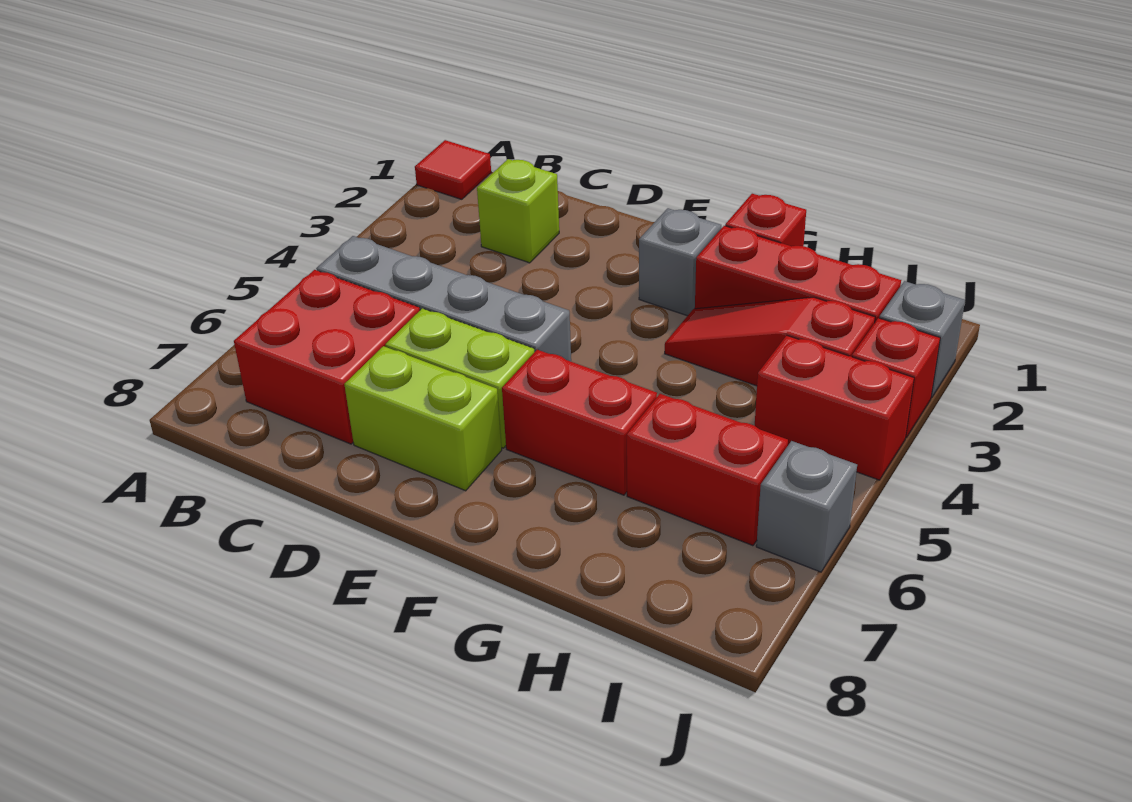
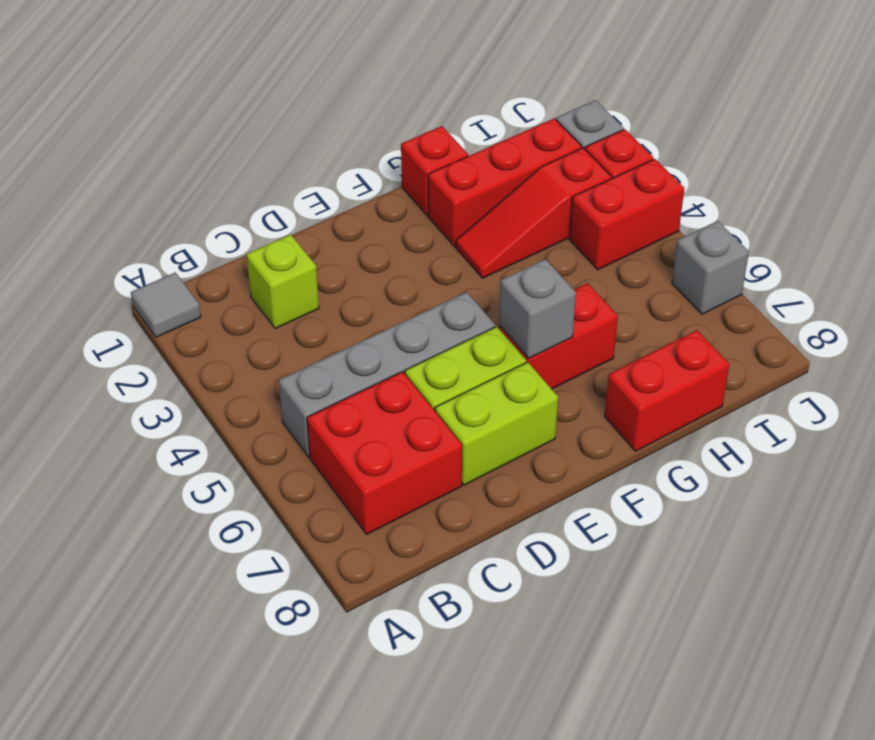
red 1x1 tile [415,140,491,199] -> grey 1x1 tile [131,272,201,337]
grey 1x1 brick [639,208,721,316] -> grey 1x1 brick moved to [499,259,576,358]
red 1x2 brick [627,394,788,546] -> red 1x2 brick moved to [605,330,729,451]

